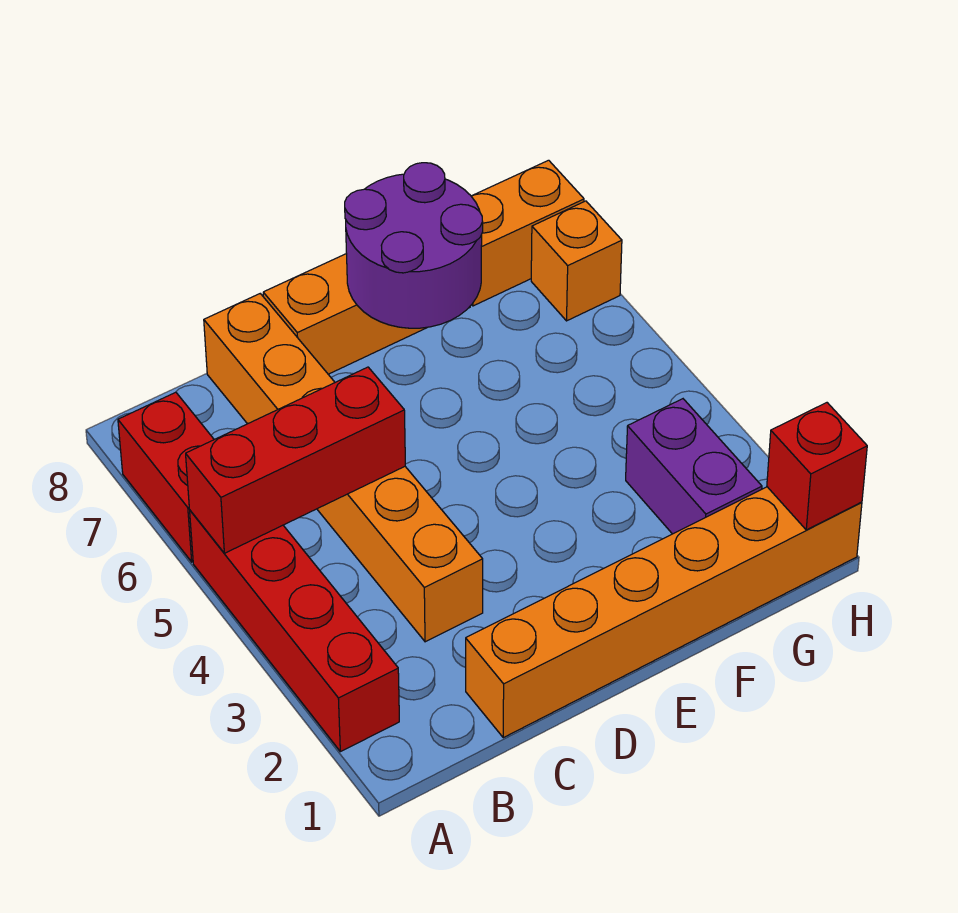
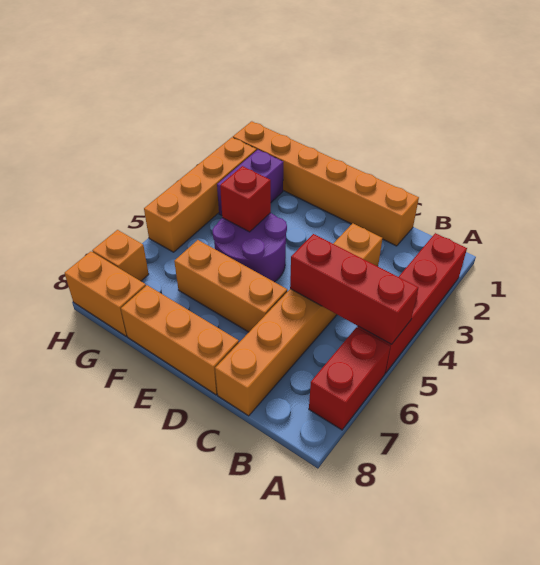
none -> orange 1x3 brick [174,240,287,332]
purple 2x2 round brick [345,163,483,328] -> purple 2x2 round brick moved to [212,213,287,282]
red 1x1 brick [767,403,867,530] -> red 1x1 brick moved to [220,166,271,232]
none -> orange 1x4 brick [144,137,257,252]

